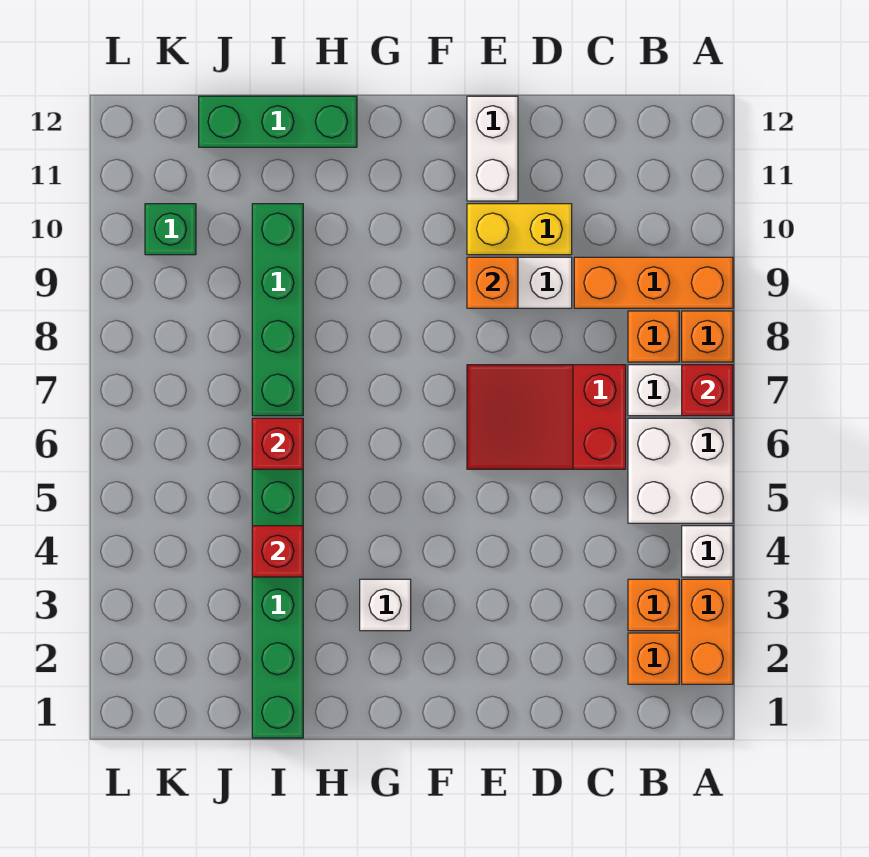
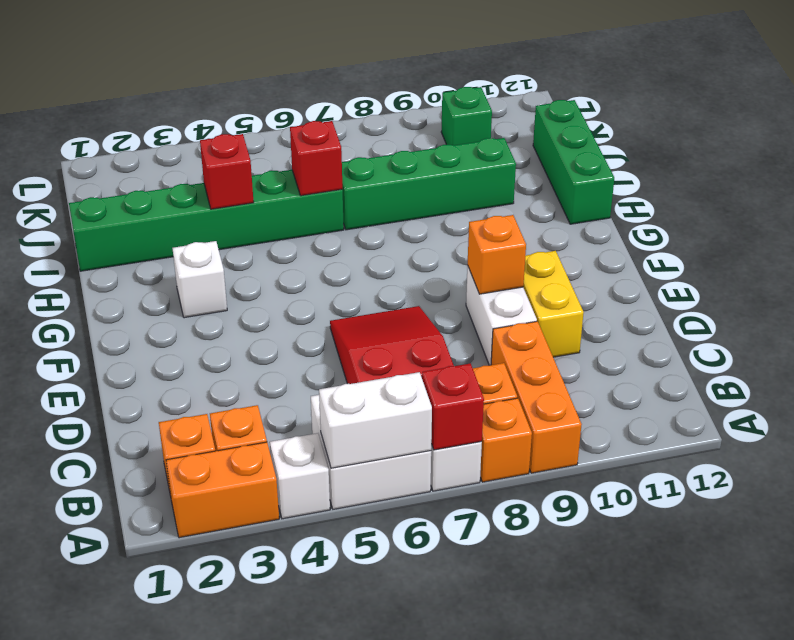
white 1x2 brick [467,96,518,201] -> white 1x2 brick moved to [319,372,432,468]

